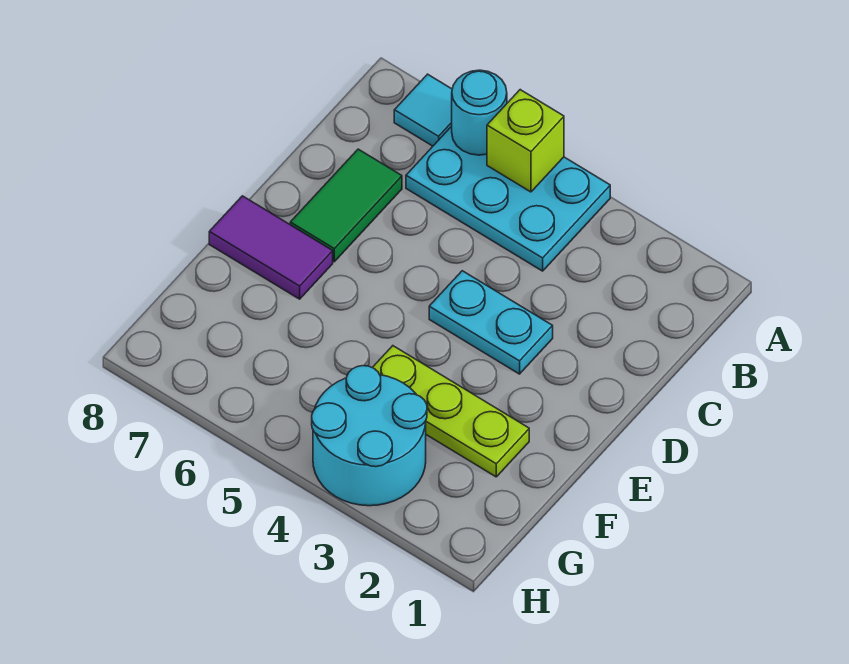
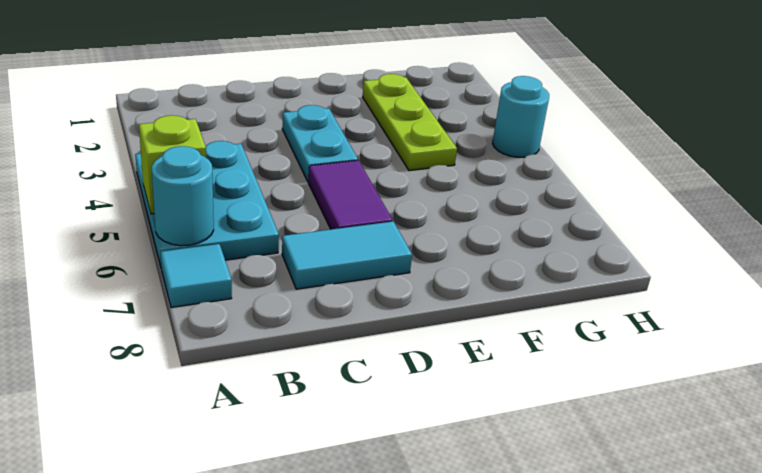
green 1x2 tile [290,149,402,262] -> cyan 1x2 tile [282,221,412,289]
purple 1x2 tile [209,196,333,299] -> purple 1x2 tile moved to [308,160,392,229]
cyan 2x2 round brick [312,366,427,506] -> cyan 1x1 round brick [493,76,549,157]

